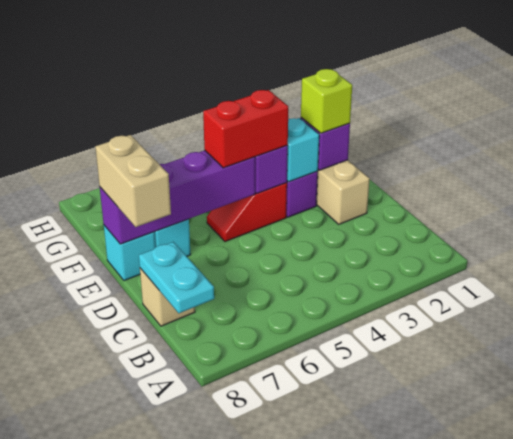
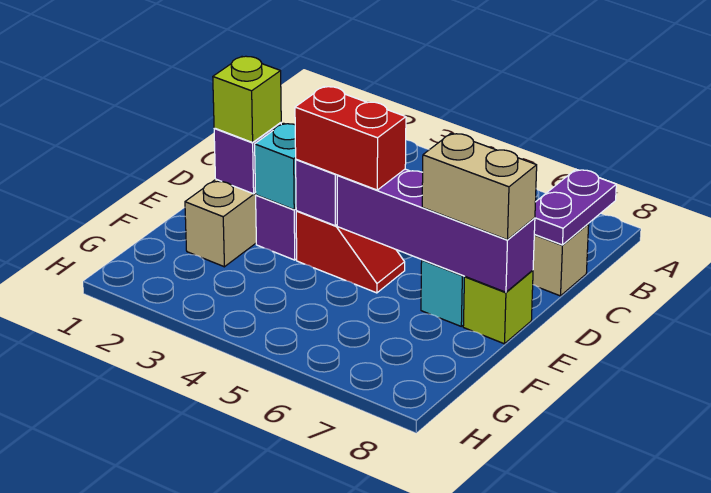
cyan 1x2 plate [139,242,214,313] -> purple 1x2 plate [534,169,616,245]
tan 1x2 brick [95,135,171,227] -> tan 1x2 brick turned to [422,133,537,240]
cyan 1x1 brick [104,225,155,281] -> lime 1x1 brick [463,270,533,344]

